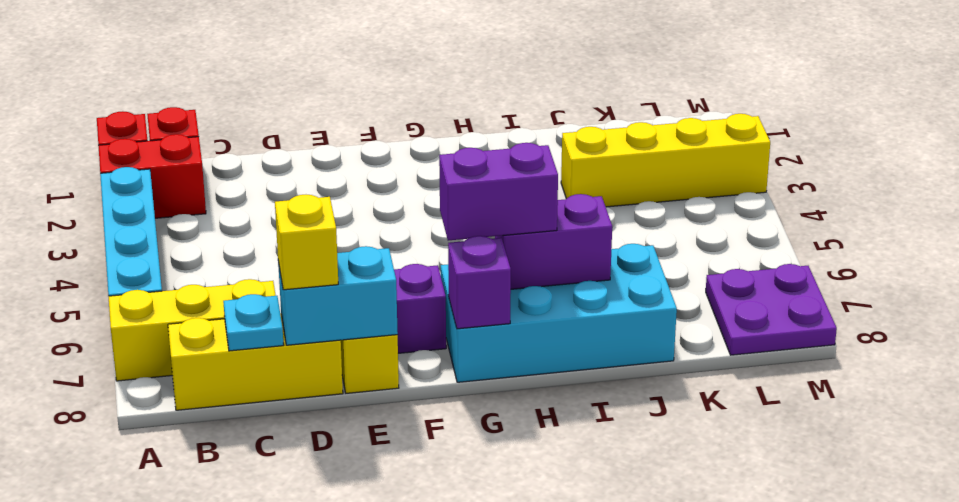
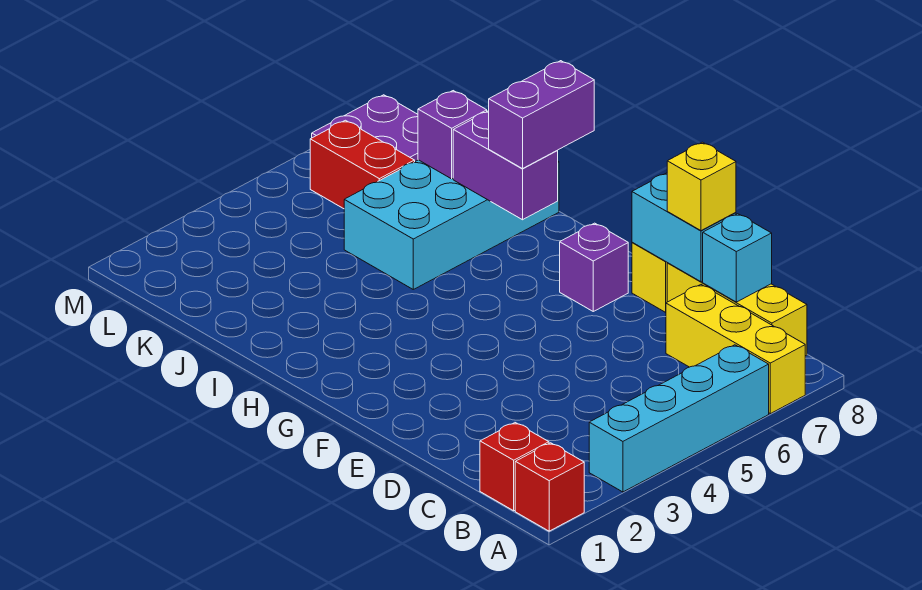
red 1x2 brick [98,134,206,218] -> red 1x2 brick moved to [310,120,415,209]
cyan 1x1 plate [223,294,284,351] -> cyan 1x1 brick [703,214,772,302]
cyan 2x4 brick [441,244,677,382] -> cyan 2x4 brick turned to [344,160,559,289]
purple 1x2 brick [439,143,558,241] -> purple 1x2 brick turned to [489,61,594,169]
purple 1x1 brick [448,236,511,329] -> purple 1x1 brick moved to [418,91,487,179]
yellow 1x4 brick [561,114,770,207] -> none

